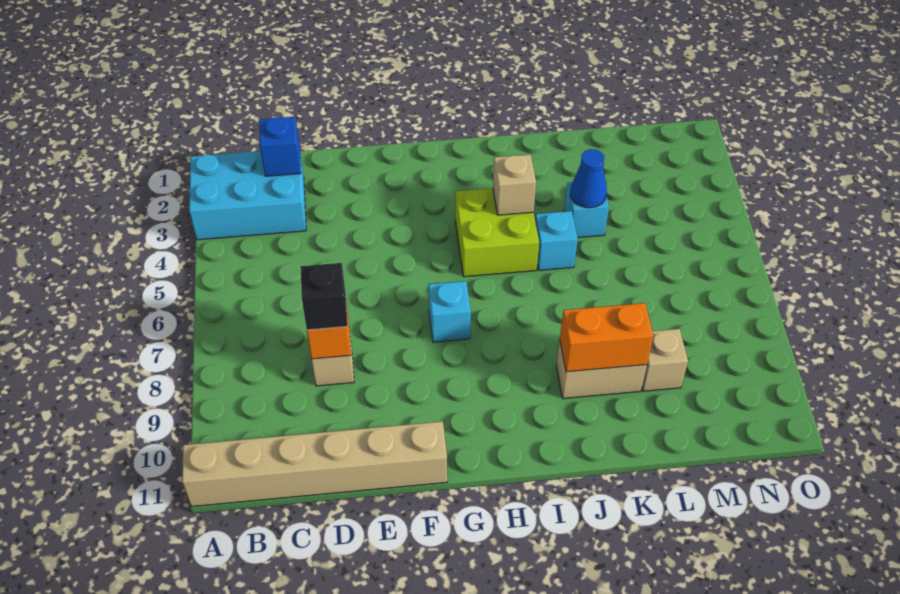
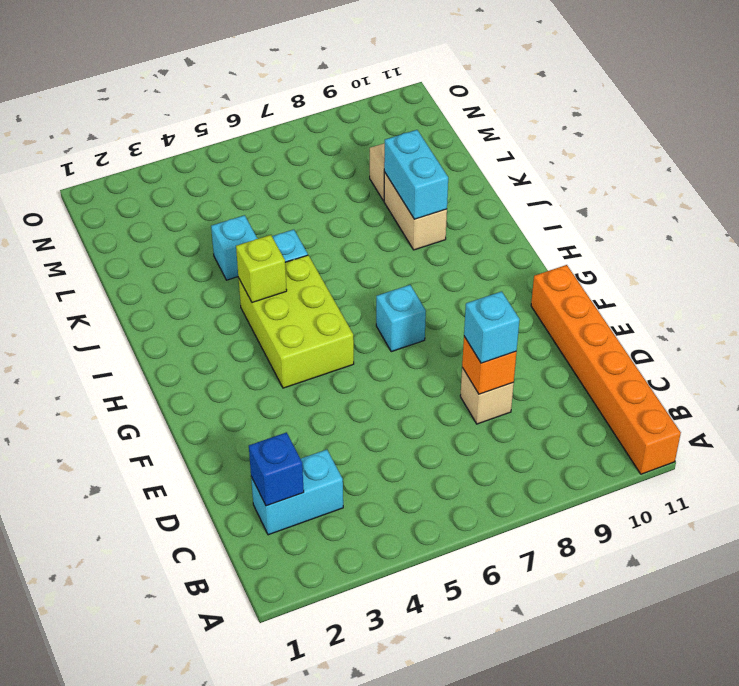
cyan 2x3 brick [189,151,306,240] -> cyan 1x2 brick [251,450,343,535]
tan 1x6 brick [182,421,447,507] -> orange 1x6 brick [531,265,681,474]
black 1x1 brick [300,263,348,330] -> cyan 1x1 brick [464,291,520,363]
lime 2x2 brick [455,188,539,277] -> lime 2x3 brick [239,255,354,388]
tan 1x1 brick [493,155,536,215] -> lime 1x1 brick [236,235,287,302]
orange 1x2 brick [560,303,653,372] -> cyan 1x2 brick [384,130,448,219]
blue 1x1 cone [570,149,607,208] -> none

